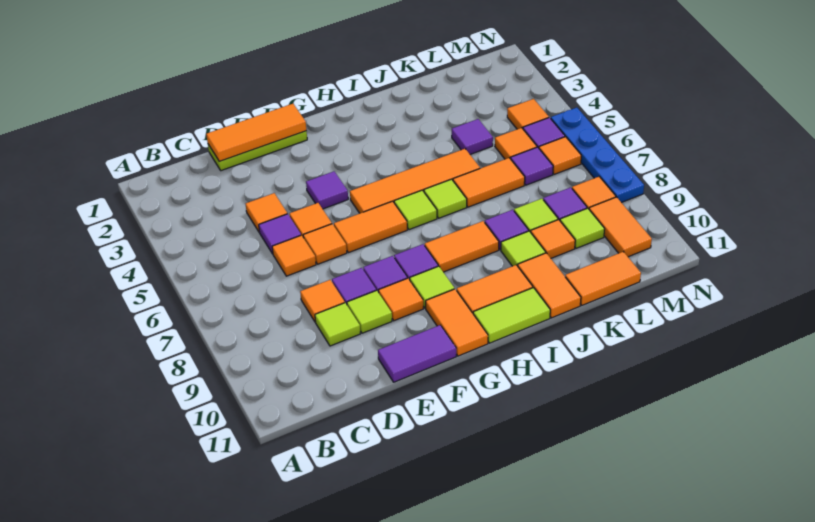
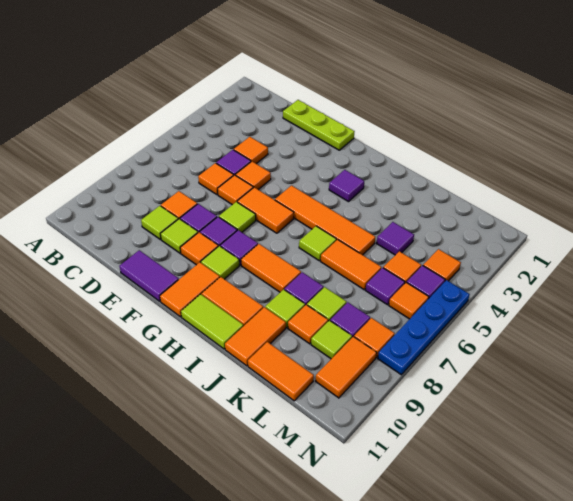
orange 1x3 tile [206,104,306,161] -> none
purple 1x1 tile [306,171,348,209] -> purple 1x1 tile moved to [329,170,364,202]
lime 1x1 tile [394,190,437,230] -> lime 1x1 tile moved to [219,202,256,232]

